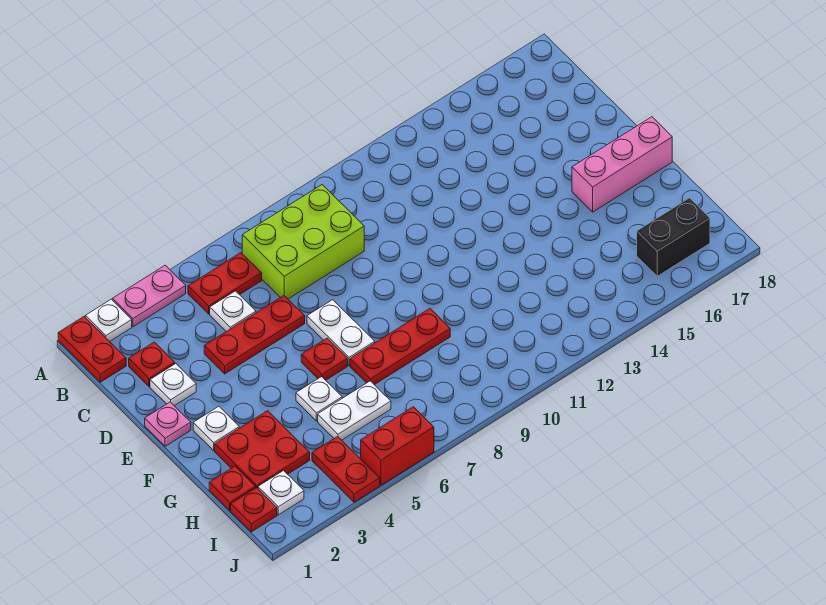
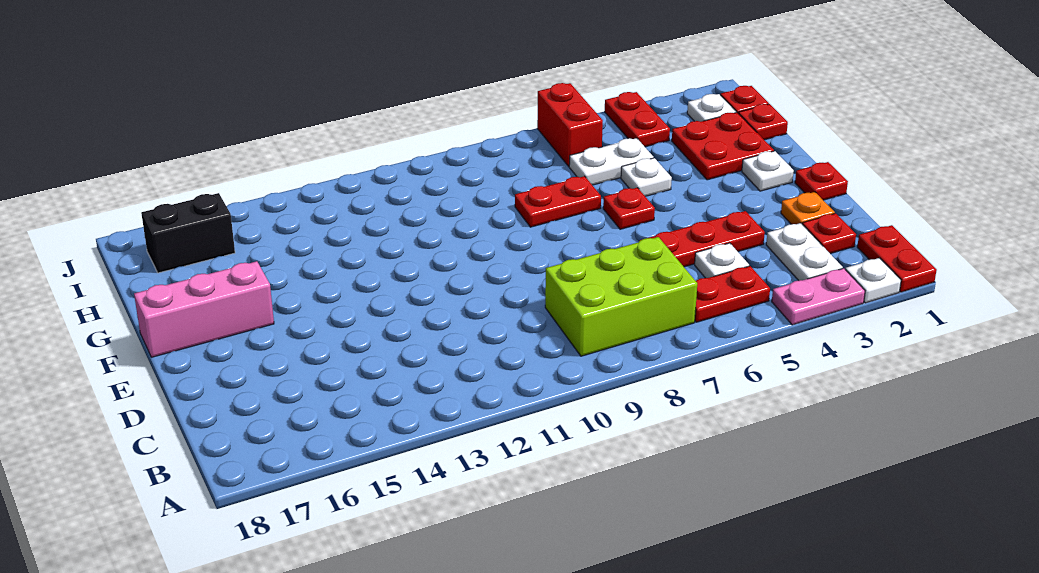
white 1x1 plate [150,364,196,406] -> orange 1x1 plate [781,192,835,224]
pink 1x1 plate [145,402,191,446] -> red 1x1 plate [795,162,848,200]
white 1x2 plate [307,300,375,365] -> white 1x2 plate moved to [766,223,843,281]
red 1x3 plate [350,309,450,385] -> red 1x2 plate [515,176,601,227]
red 1x2 brick [361,407,434,485] -> red 1x2 brick turned to [537,83,603,166]

